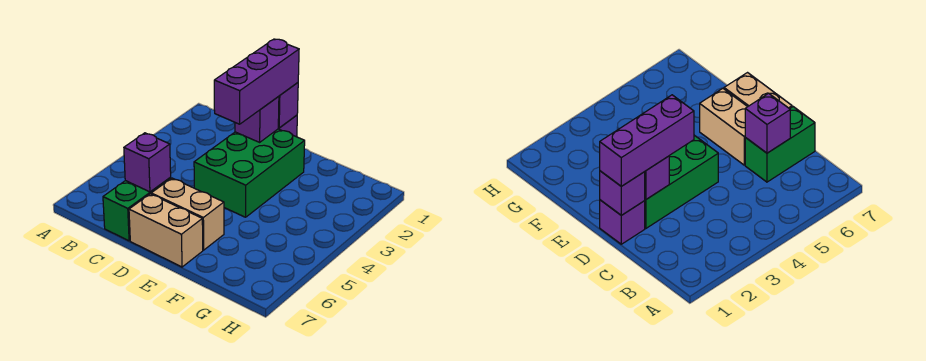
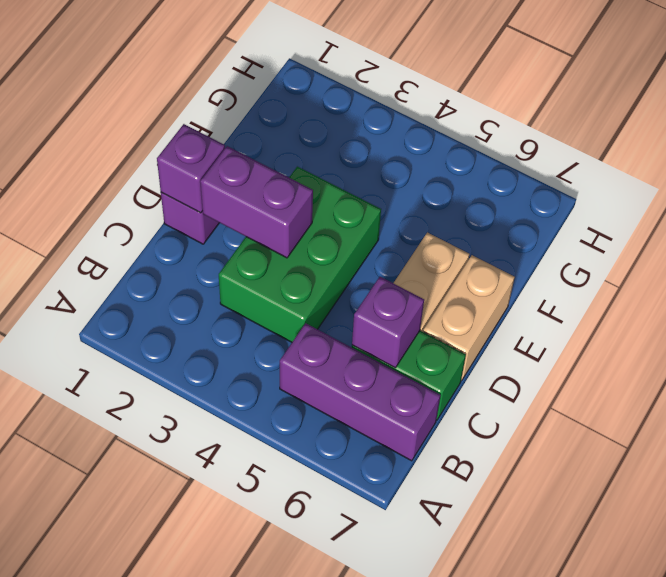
purple 1x3 brick [214,39,299,124] -> purple 1x3 brick moved to [280,323,440,461]
green 2x3 brick [194,129,305,217] -> green 2x3 brick turned to [219,167,381,342]
purple 1x1 brick [235,96,279,142] -> purple 1x2 brick [200,146,313,258]

